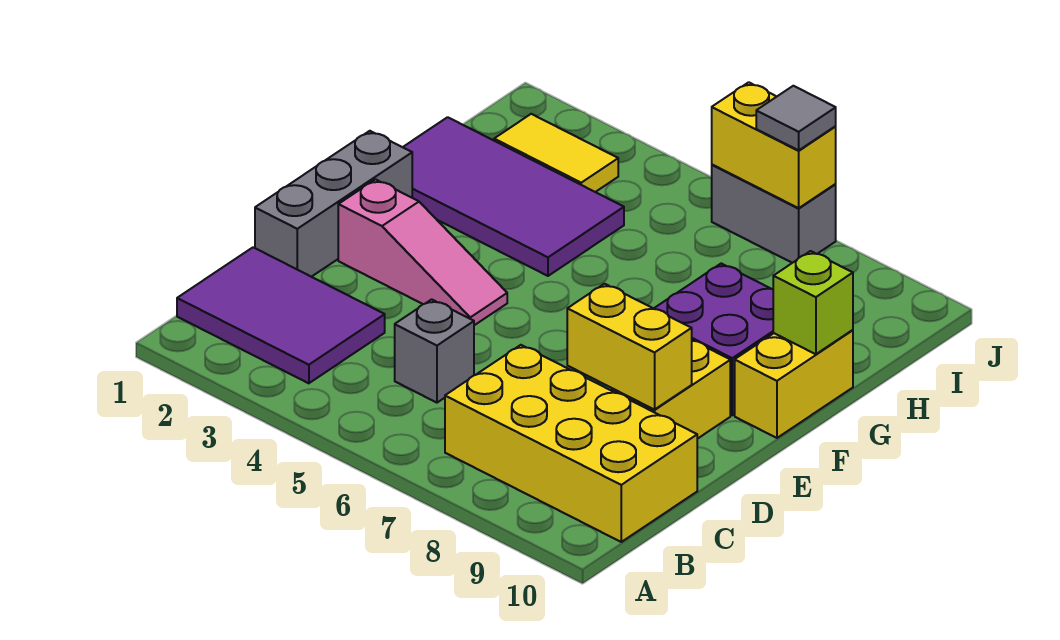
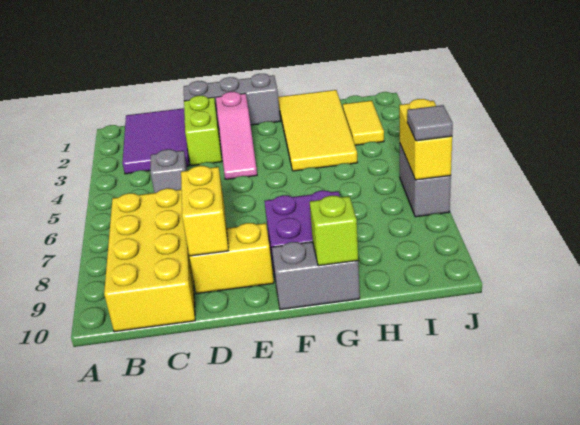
none -> lime 1x2 brick [184,96,222,166]
yellow 1x2 brick [735,330,853,438] -> grey 1x2 brick [272,242,360,310]
purple 2x4 tile [403,117,624,276] -> yellow 2x4 tile [278,90,358,171]

